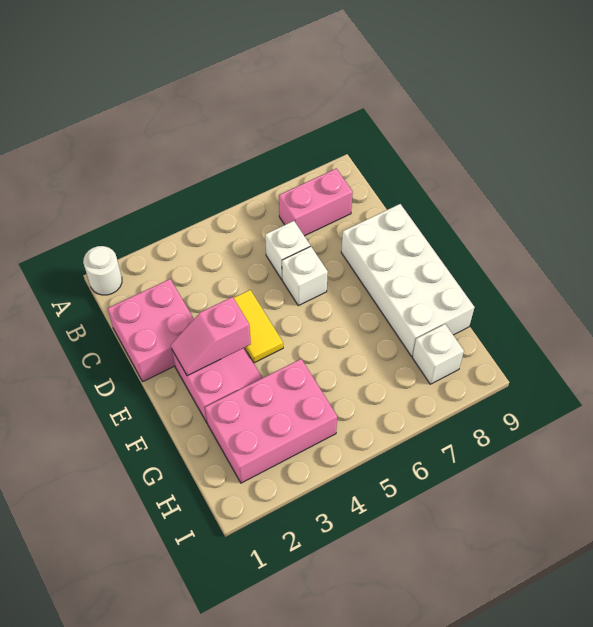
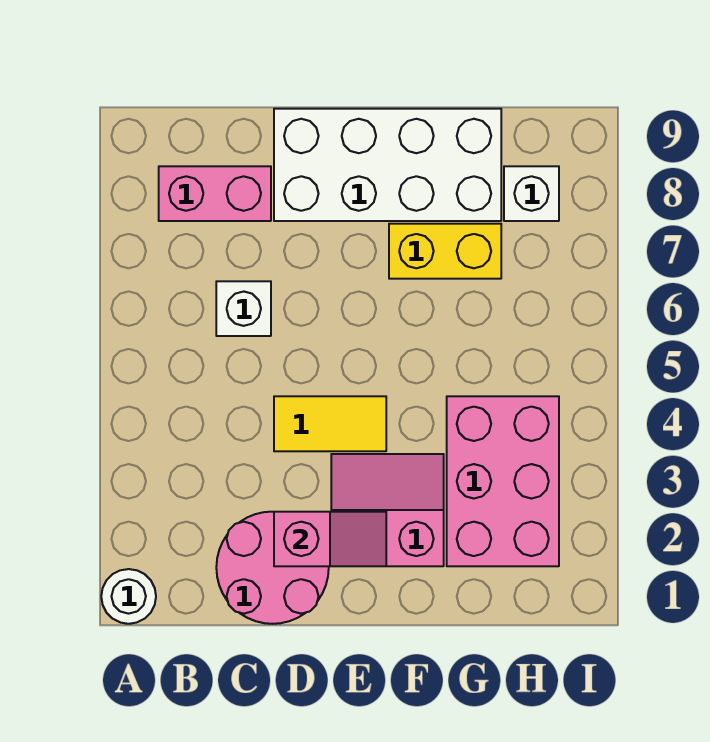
pink 1x2 brick [279,169,353,236] -> pink 1x2 brick turned to [159,166,271,221]
pink 2x2 brick [108,279,194,381] -> pink 2x2 round brick [216,512,329,624]
white 1x1 brick [282,246,328,306] -> none
pink 1x2 slope [171,297,251,376] -> pink 1x2 slope turned to [274,512,386,566]
none -> yellow 1x2 brick [389,224,501,279]

